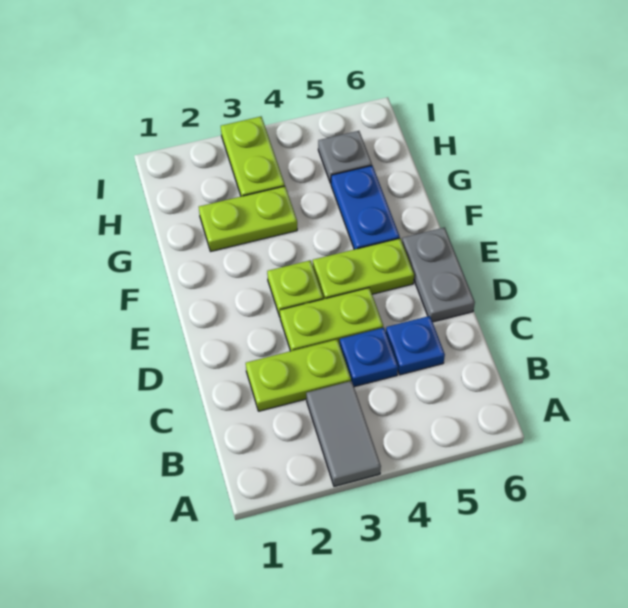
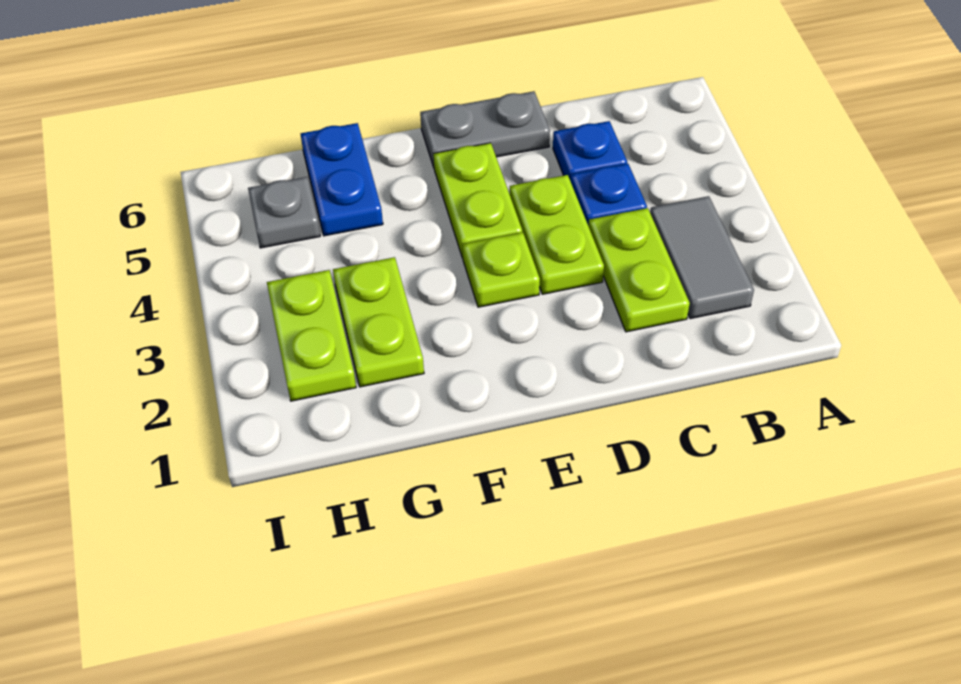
grey 1x2 tile [306,381,381,486] -> grey 1x2 tile turned to [650,196,754,319]
blue 1x2 plate [331,166,400,249] -> blue 1x2 plate turned to [301,123,383,236]
lime 1x2 plate [221,117,285,196] -> lime 1x2 plate turned to [267,270,356,401]

